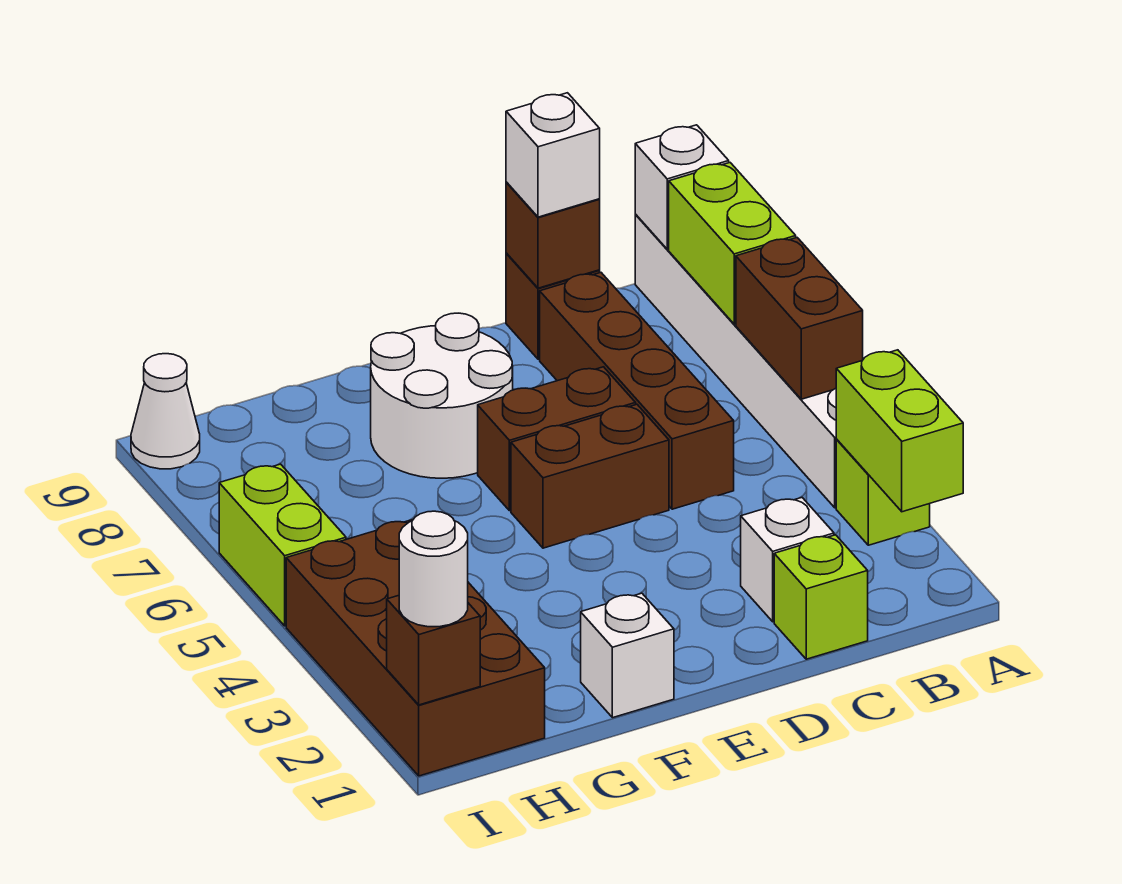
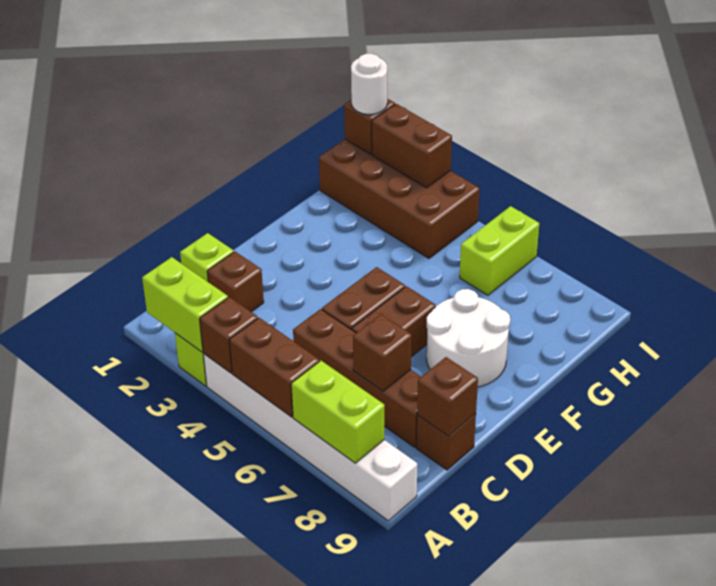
none -> brown 1x1 brick [200,297,258,373]
white 1x1 brick [635,125,729,249] -> none
white 1x1 brick [741,498,834,622] -> brown 1x1 brick [207,252,264,312]
none -> brown 1x1 brick [353,314,412,391]
white 1x1 brick [506,93,600,217] -> none
white 1x1 brick [581,593,674,718] -> none
none -> brown 1x2 brick [372,104,452,188]
lime 1x2 brick [219,464,346,626] -> lime 1x2 brick turned to [460,206,539,295]
white 1x1 cone [131,354,200,469] -> none

